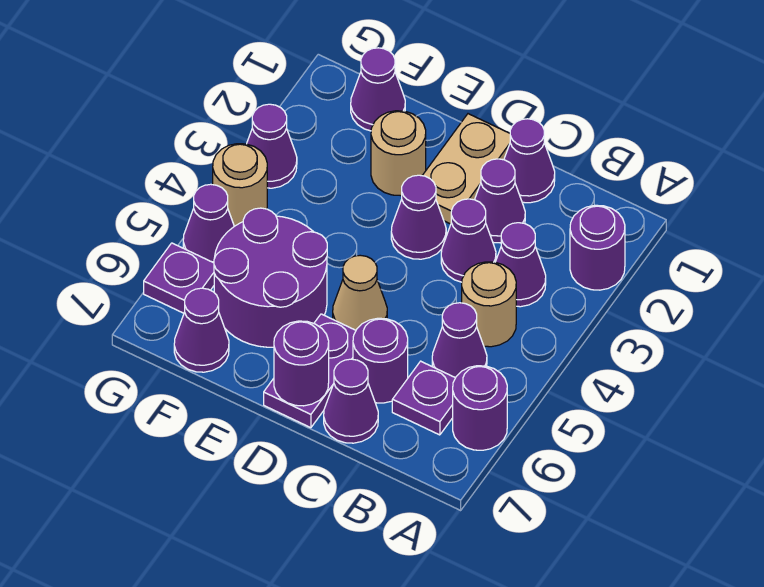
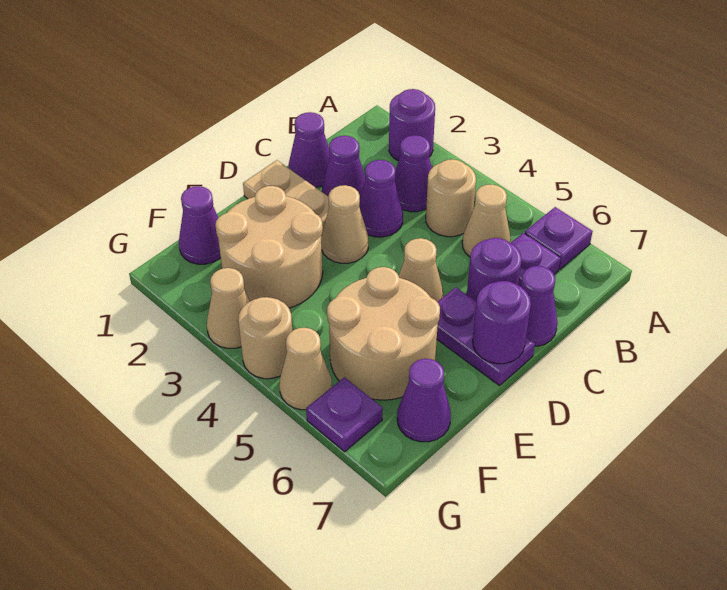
purple 1x1 round brick [453,366,507,450] -> purple 1x1 plate [525,207,593,269]
purple 1x1 cone [432,303,487,378] -> tan 1x1 cone [462,185,511,257]
purple 1x1 cone [391,175,446,259] -> tan 1x1 cone [321,185,368,263]
tan 1x1 round brick [371,111,426,196] -> tan 2x2 round brick [215,186,323,308]
purple 2x2 round brick [214,208,327,347] -> tan 2x2 round brick [327,267,440,400]
purple 1x1 cone [247,104,297,188] -> tan 1x1 cone [207,268,250,348]
purple 1x1 cone [183,184,234,263] -> tan 1x1 cone [279,328,332,410]

